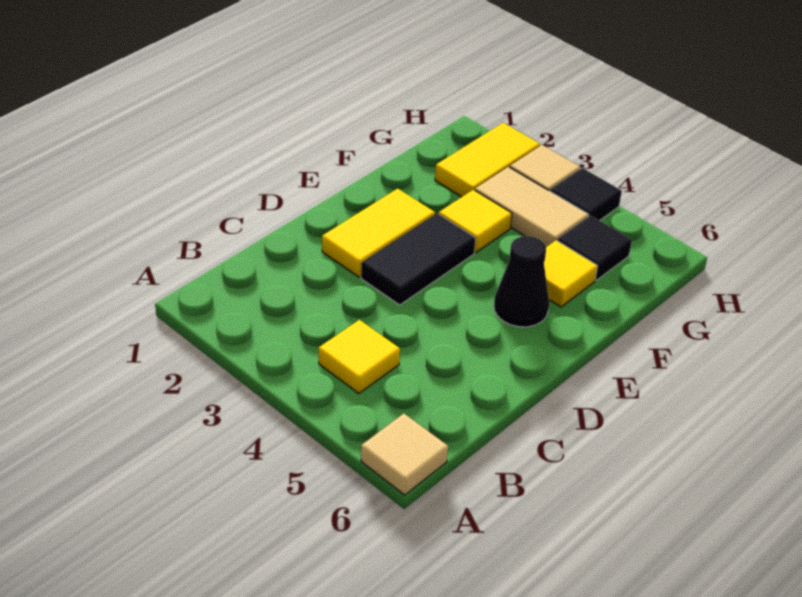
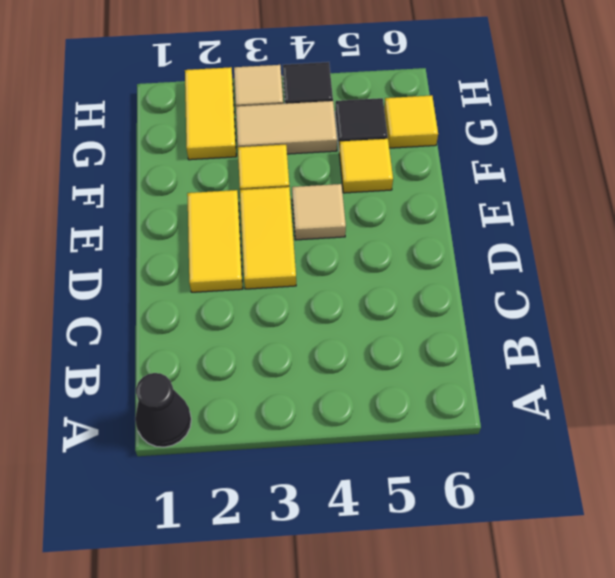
tan 1x1 tile [361,414,448,495] -> tan 1x1 tile moved to [292,184,346,240]
yellow 1x1 tile [319,320,400,394] -> yellow 1x1 tile moved to [384,95,438,148]
black 1x2 tile [361,214,476,305] -> yellow 1x2 tile [240,187,296,289]
black 1x1 cone [494,236,549,327] -> black 1x1 cone moved to [135,373,191,447]

